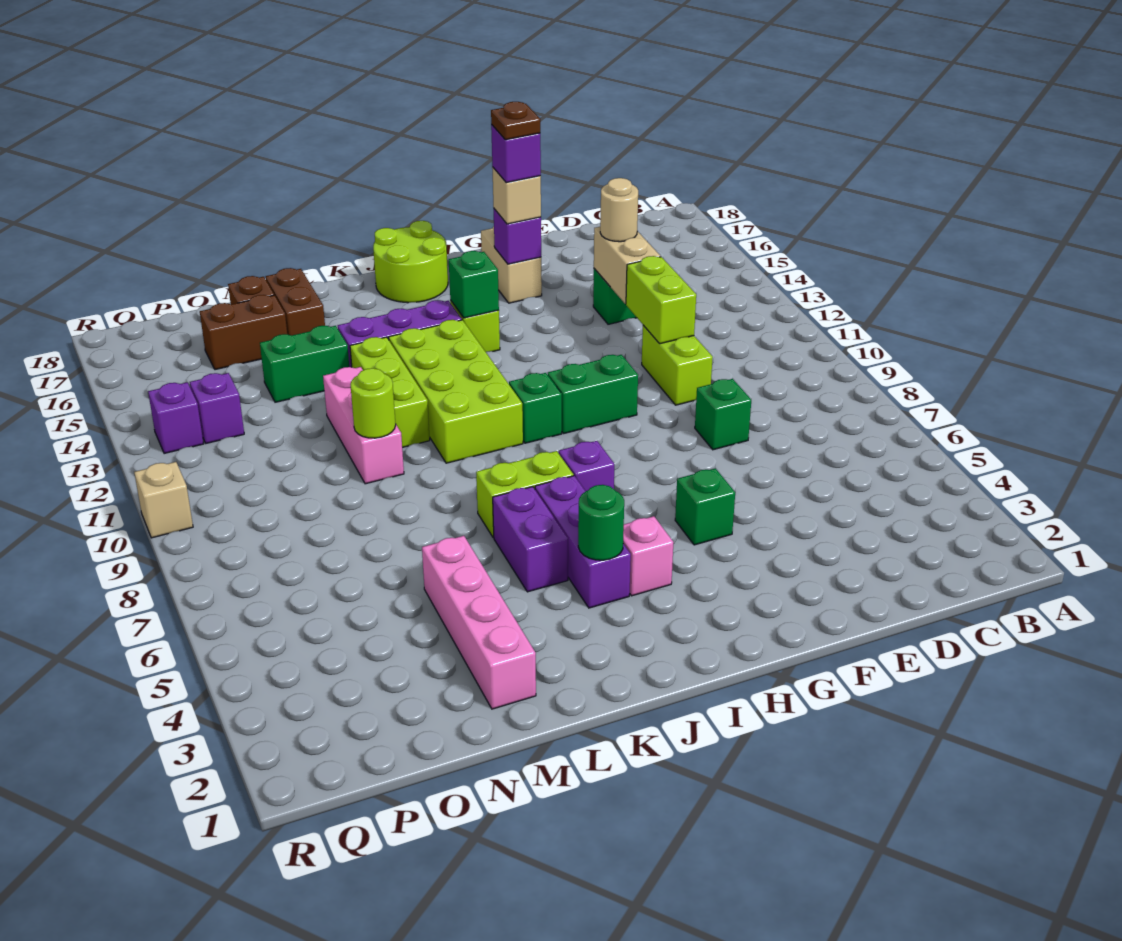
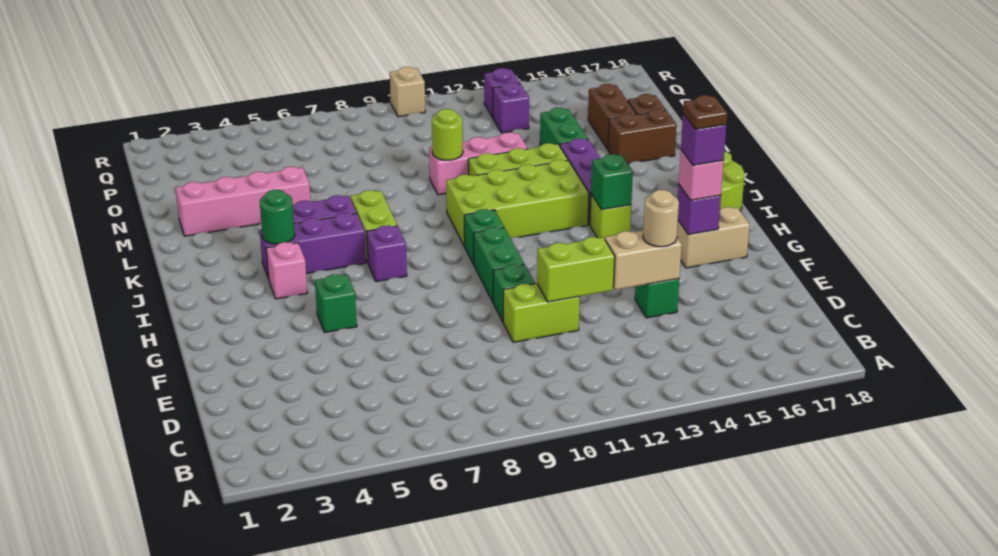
green 1x1 brick [695,379,751,450] -> green 1x1 brick moved to [493,264,535,322]
tan 1x1 brick [492,167,541,224] -> pink 1x1 brick [679,150,724,200]

